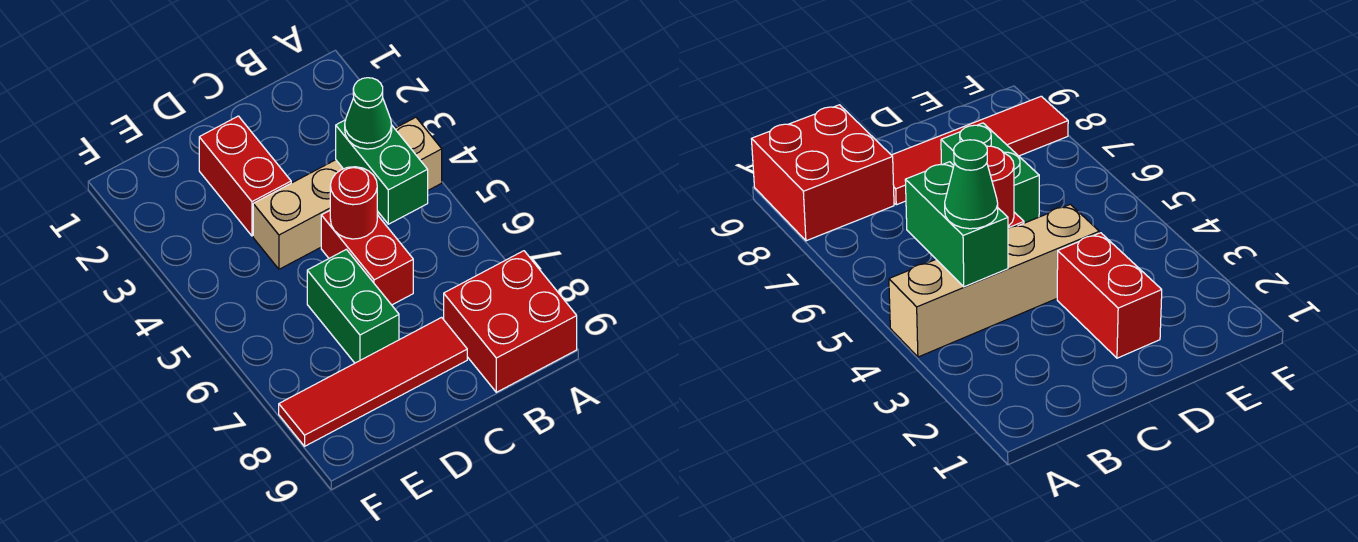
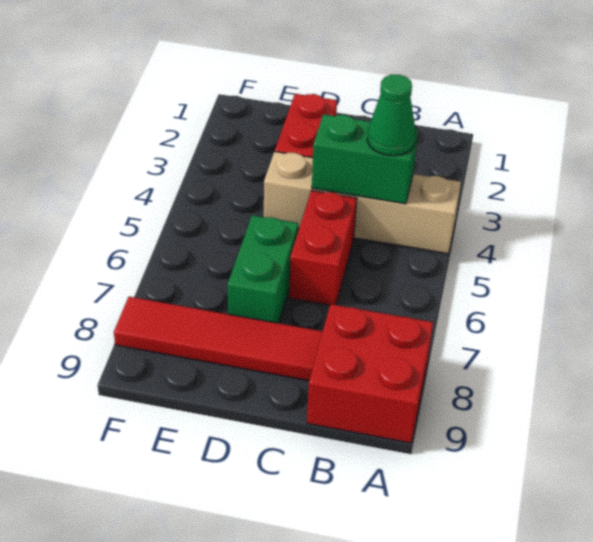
green 1x2 brick [336,120,428,224] -> green 1x2 brick turned to [312,114,418,204]
red 1x1 round brick [330,167,377,239] -> none

